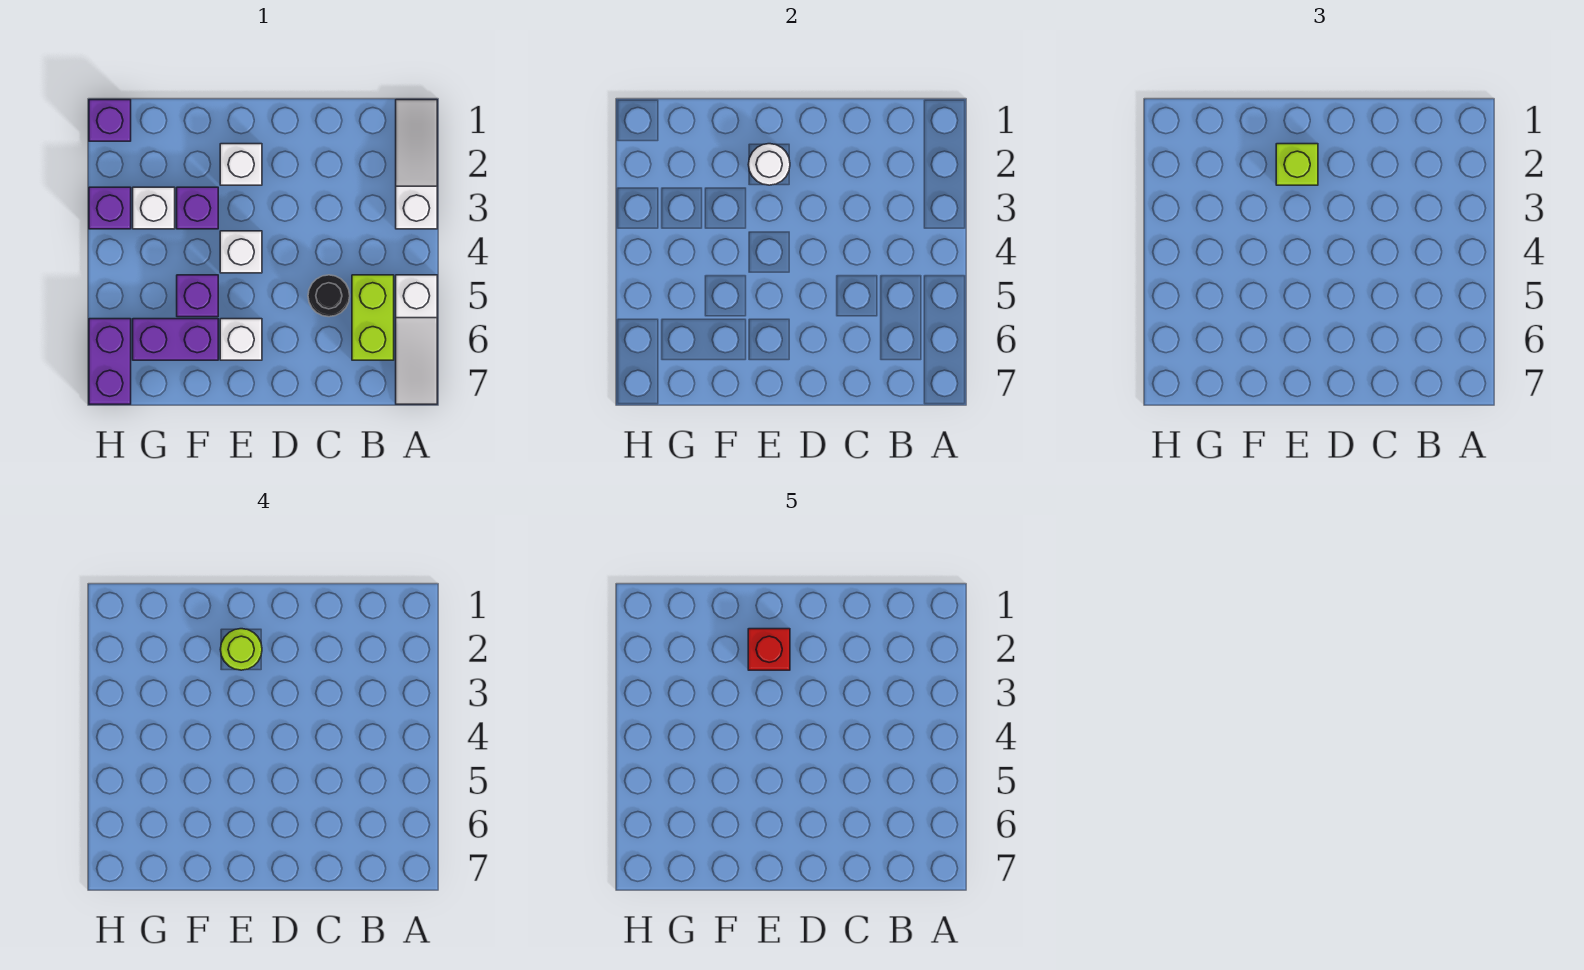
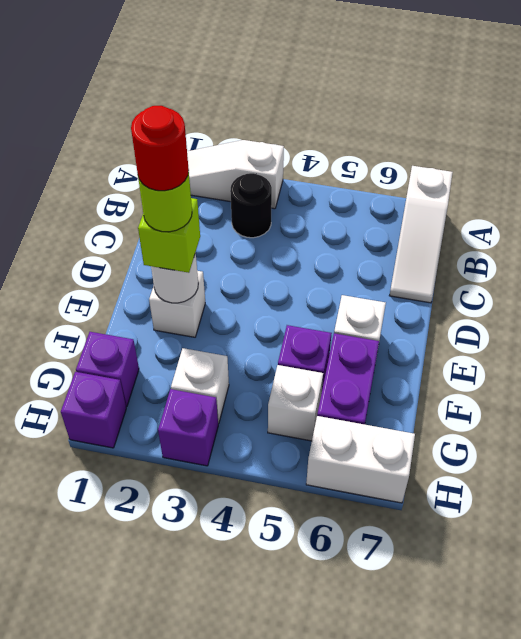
white 1x3 slope [396,275,437,404] -> white 1x3 slope turned to [389,166,453,303]
lime 1x2 brick [352,275,394,360] -> none
black 1x1 round brick [308,275,350,317] -> black 1x1 round brick moved to [230,173,272,238]
red 1x1 brick [748,629,790,670] -> red 1x1 round brick [131,106,189,191]
white 1x1 brick [220,231,262,273] -> white 1x1 brick moved to [268,365,323,441]
purple 1x1 brick [177,187,218,229] -> purple 1x1 brick moved to [76,332,139,407]
purple 1x2 brick [89,319,131,404] -> white 1x2 brick [306,416,415,503]

